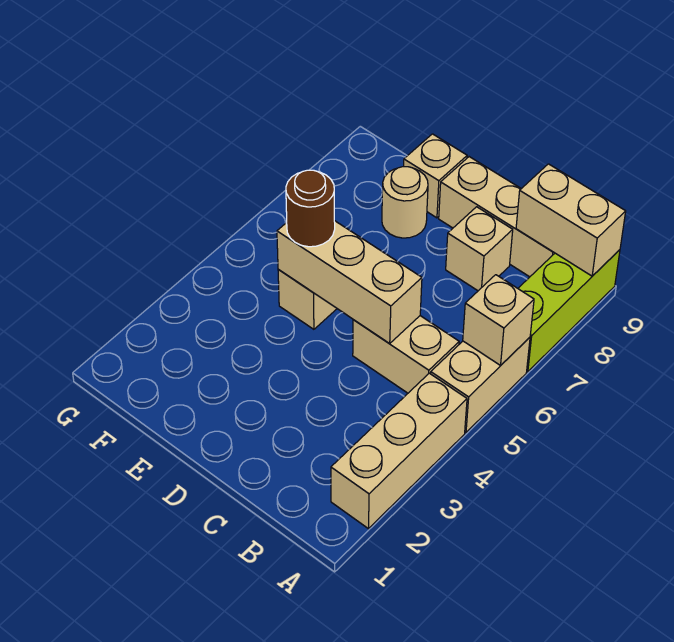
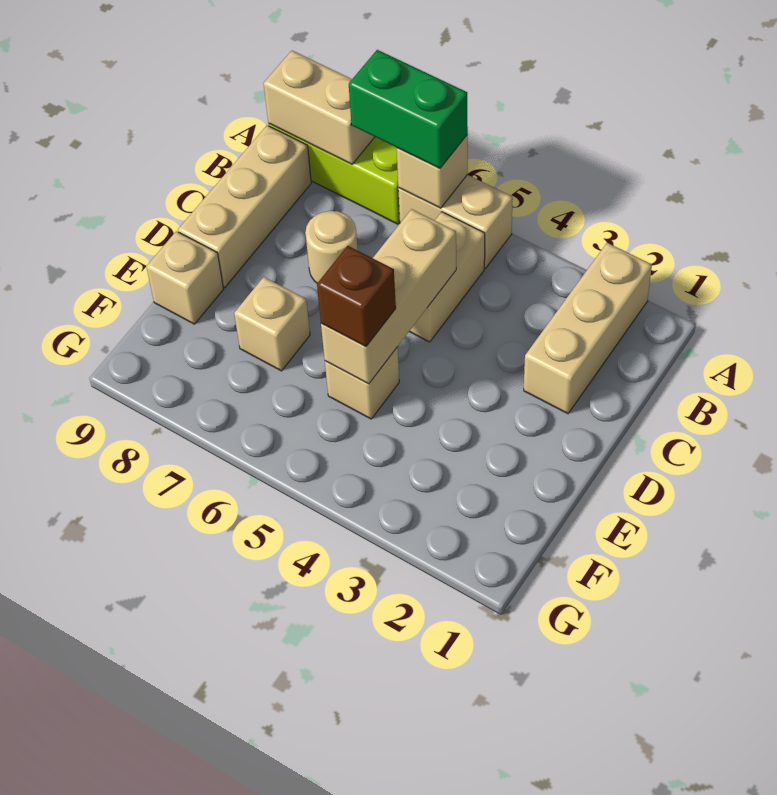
tan 1x3 brick [331,373,467,529] -> tan 1x3 brick turned to [524,243,652,414]
none -> green 1x2 brick [349,50,468,168]
tan 1x2 brick [516,164,626,276] -> tan 1x2 brick turned to [264,51,374,164]
tan 1x1 brick [446,207,513,291] -> tan 1x1 brick moved to [234,277,310,371]
brown 1x1 round brick [286,170,335,247] -> brown 1x1 brick [317,246,396,347]
tan 1x1 round brick [382,167,428,238] -> tan 1x1 round brick moved to [305,211,358,283]

